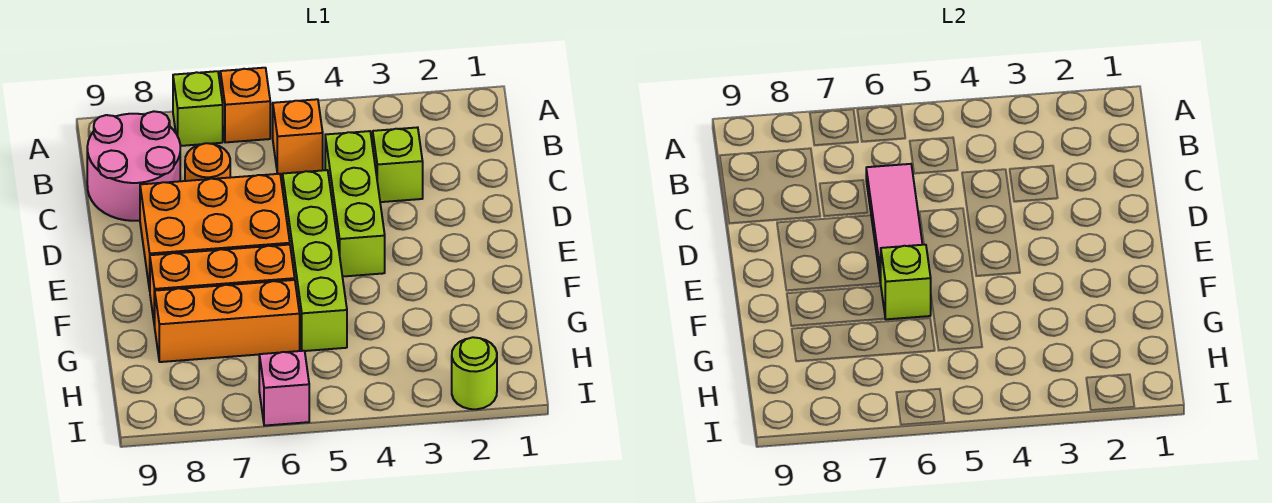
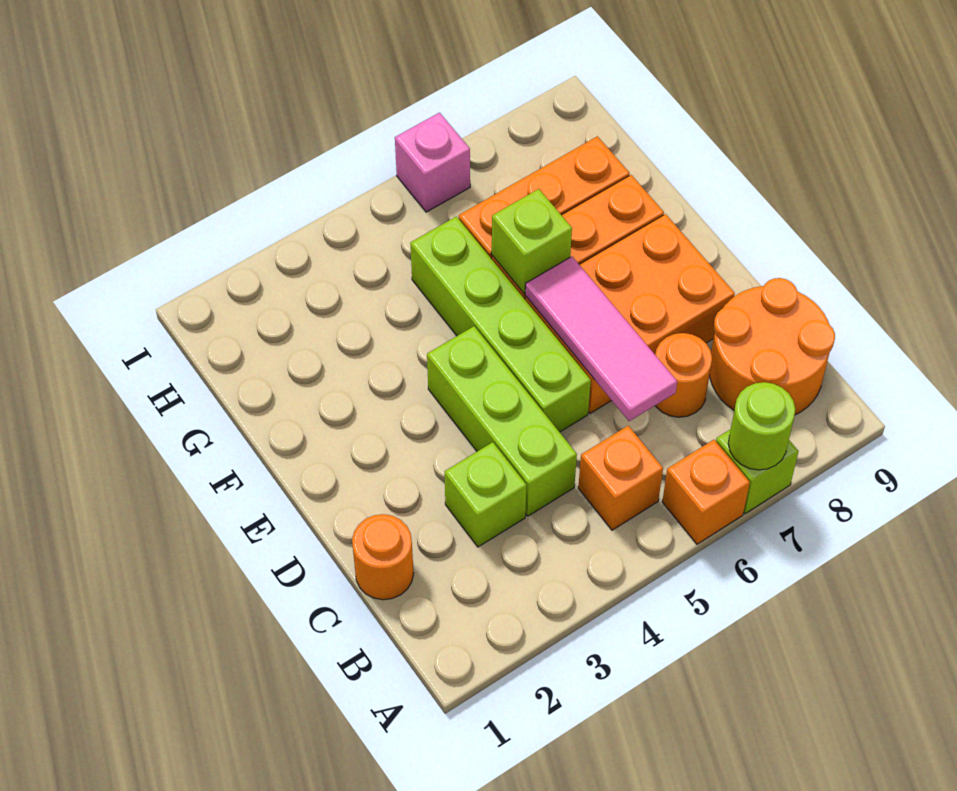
pink 2x2 round brick [87,111,180,221] -> orange 2x2 round brick [710,278,835,415]
none -> orange 1x1 round brick [352,514,414,600]
lime 1x1 round brick [452,337,497,409] -> lime 1x1 round brick moved to [728,382,795,470]

